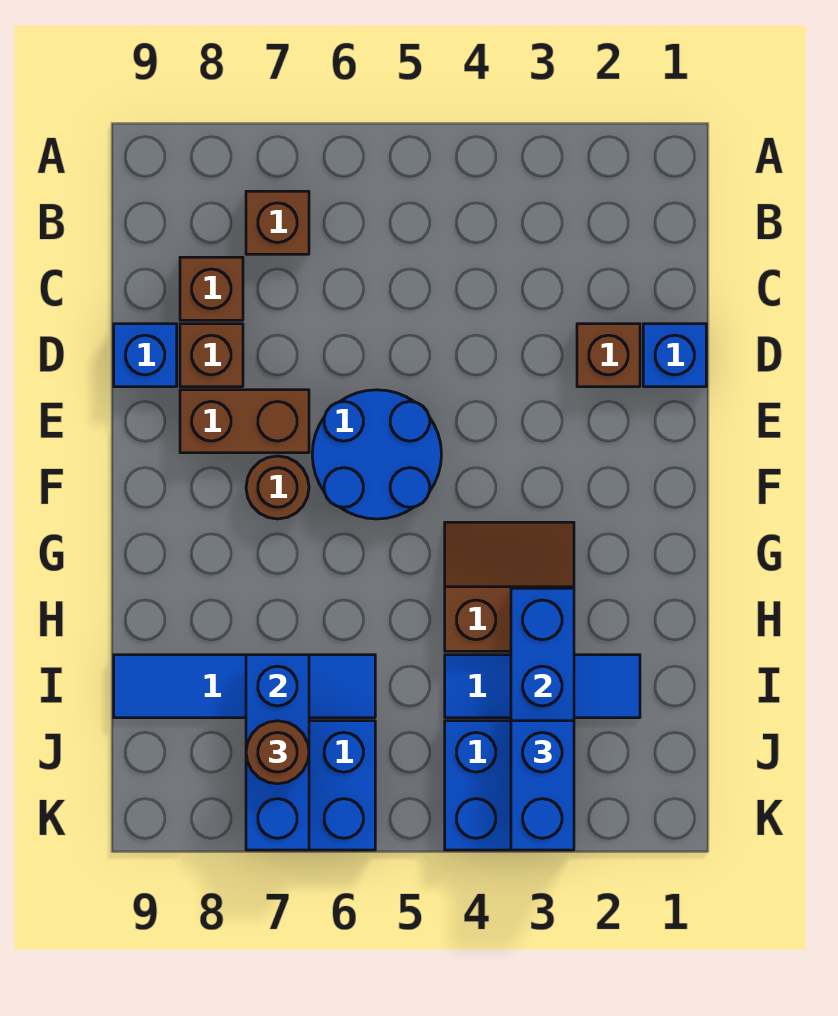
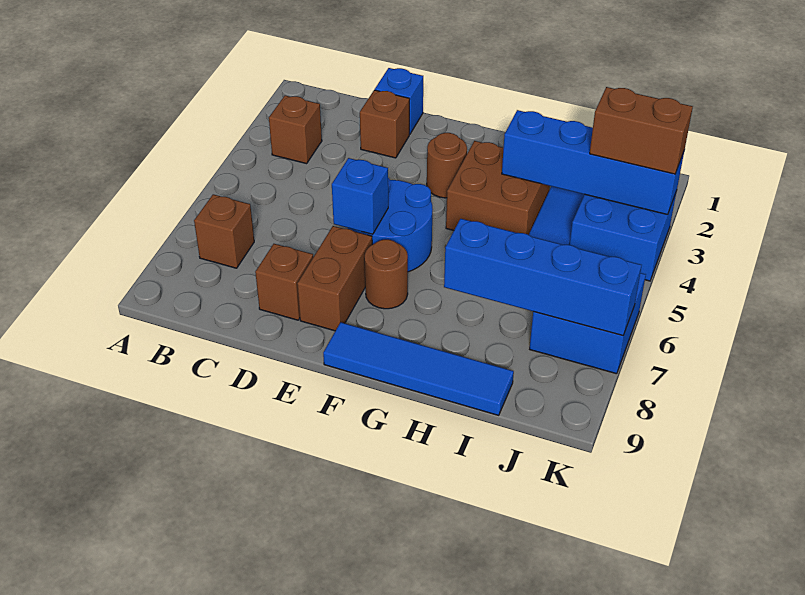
brown 1x1 brick [180,257,243,320] -> brown 1x1 brick moved to [269,95,322,164]
blue 1x1 brick [114,324,177,387] -> blue 1x1 brick moved to [332,158,388,234]
brown 2x2 slope [445,522,574,651] -> brown 2x2 brick [446,141,550,235]
blue 1x4 tile [114,655,375,718] -> blue 1x4 tile turned to [323,322,514,415]
blue 1x3 brick [246,655,309,850] -> blue 1x4 brick [444,219,642,335]
blue 1x2 brick [511,721,574,850] -> brown 1x2 brick [590,87,693,174]
brown 1x1 round brick [246,721,309,784] -> brown 1x1 round brick moved to [427,133,467,198]

